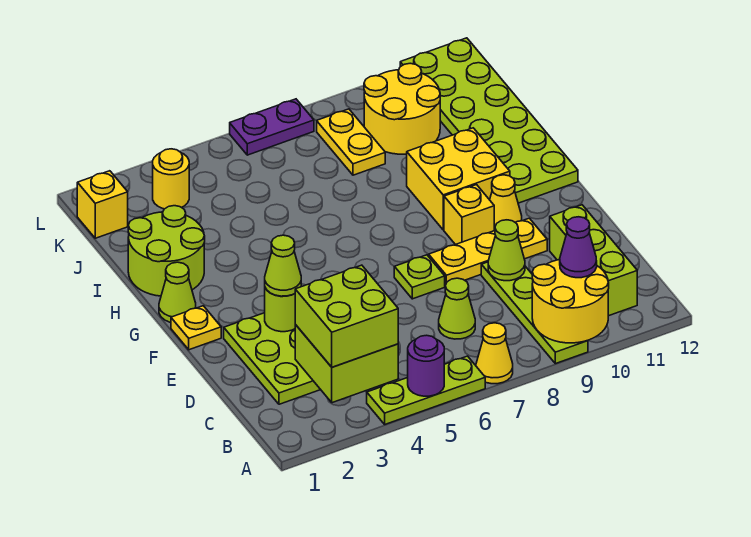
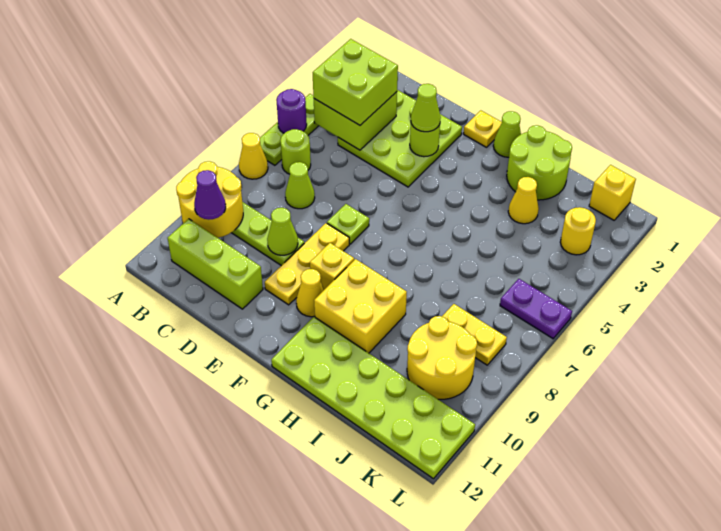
none -> lime 1x1 round brick [280,129,311,174]
none -> yellow 1x1 cone [508,177,539,224]
purple 1x2 plate [230,99,314,155] -> purple 1x2 plate turned to [500,279,572,339]

